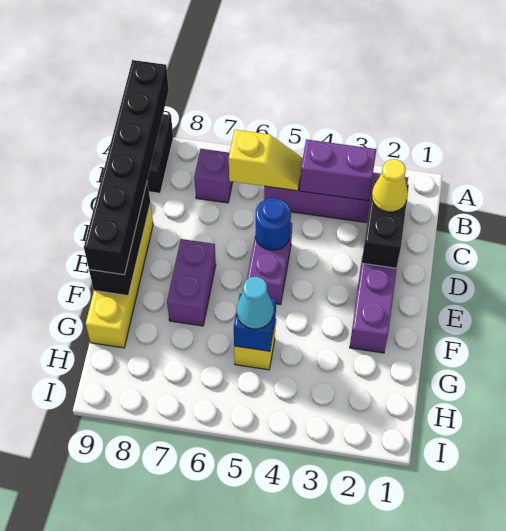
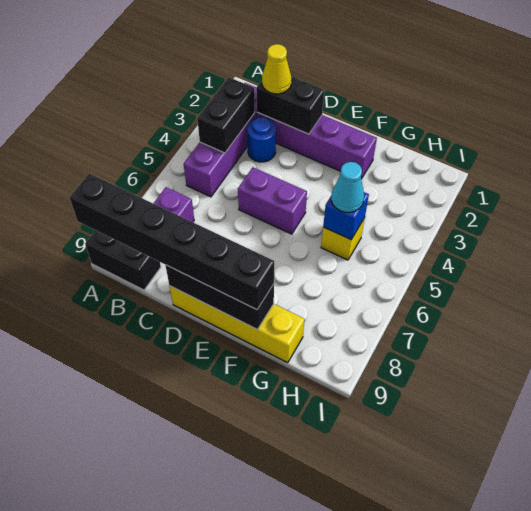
purple 1x2 brick [300,139,376,201] -> black 1x2 brick [197,77,255,153]
yellow 1x2 slope [229,130,303,191] -> none
blue 1x1 round brick [256,198,291,250] -> blue 1x1 round brick moved to [247,117,276,162]
purple 1x2 brick [167,239,216,326] -> none

